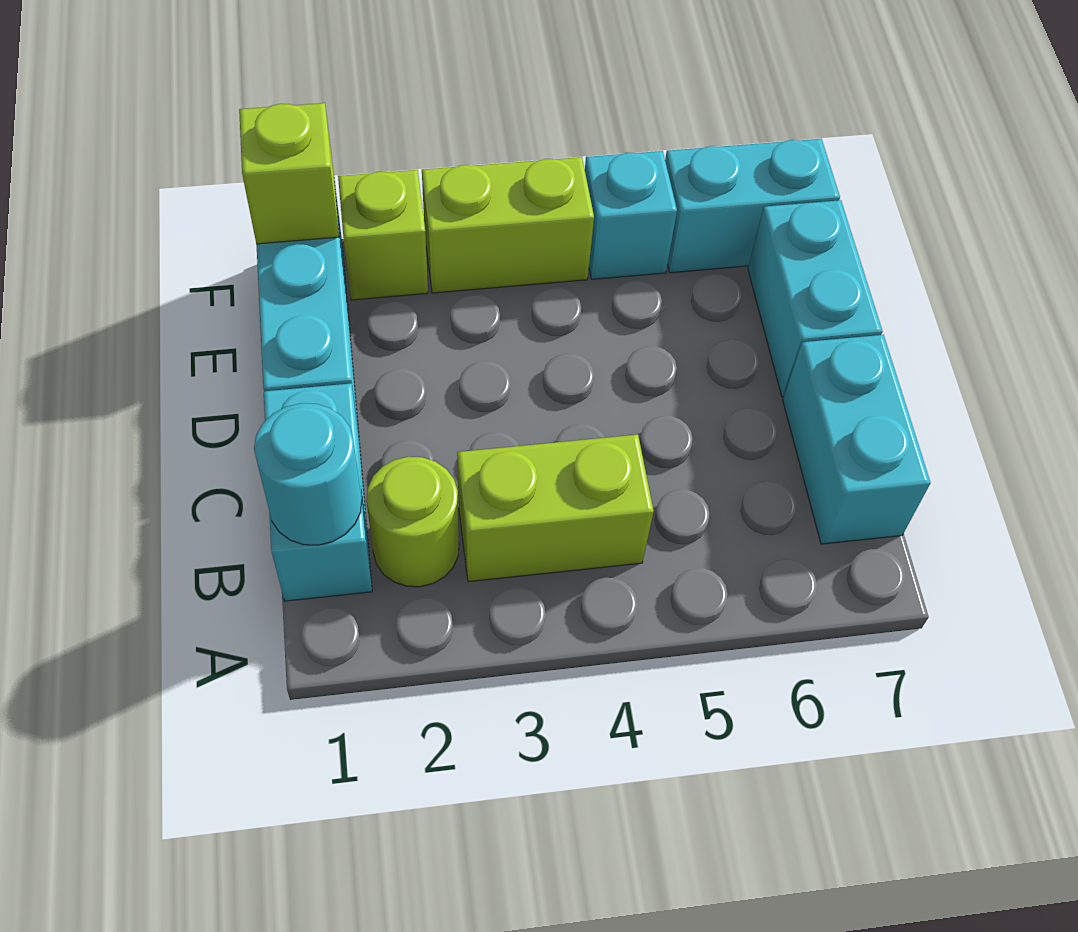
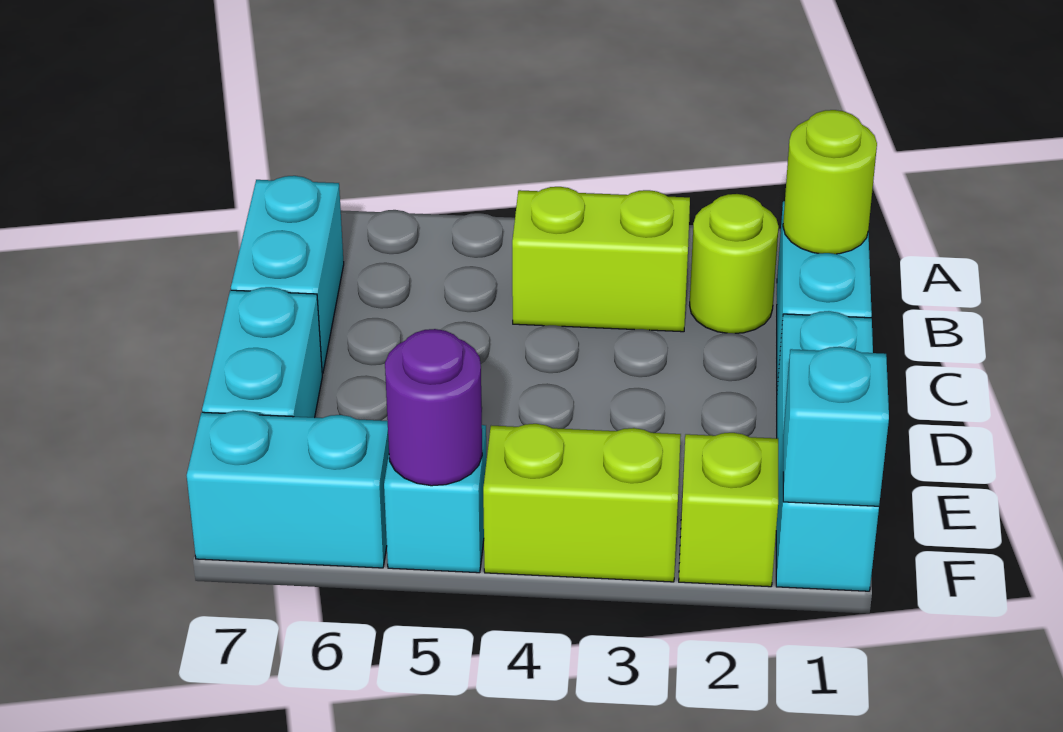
cyan 1x1 round brick [254,403,362,545] -> lime 1x1 round brick [783,110,877,254]
lime 1x1 brick [239,103,339,244] -> cyan 1x1 brick [783,347,889,506]
none -> purple 1x1 round brick [385,329,482,486]

